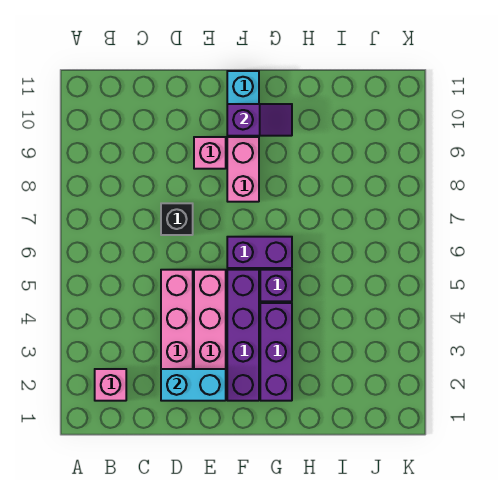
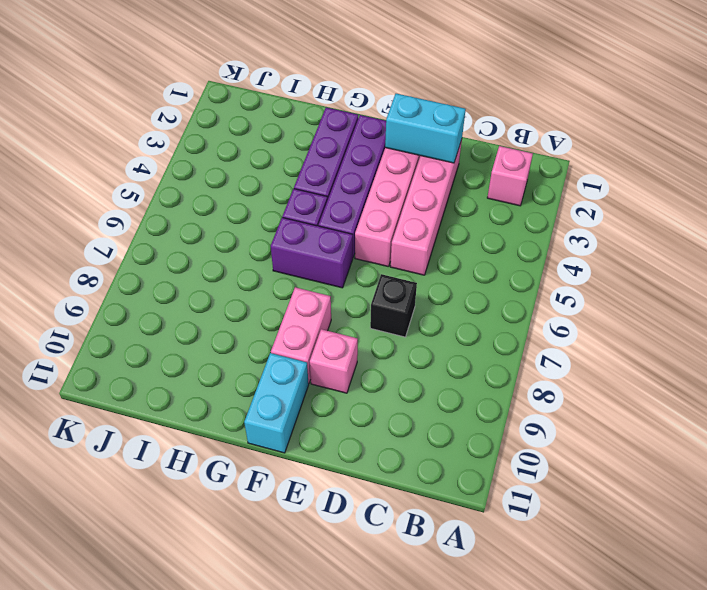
purple 1x2 slope [227,104,292,136] -> none

